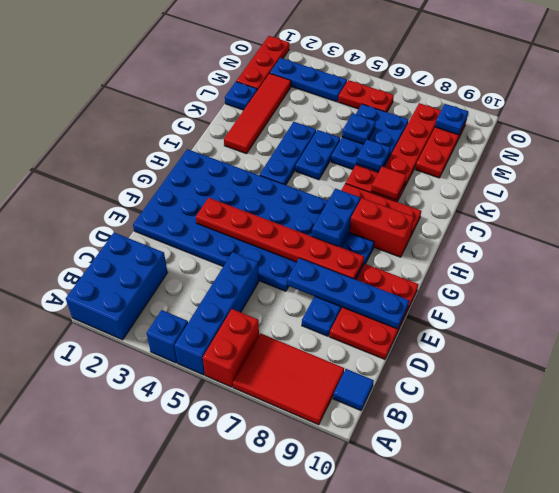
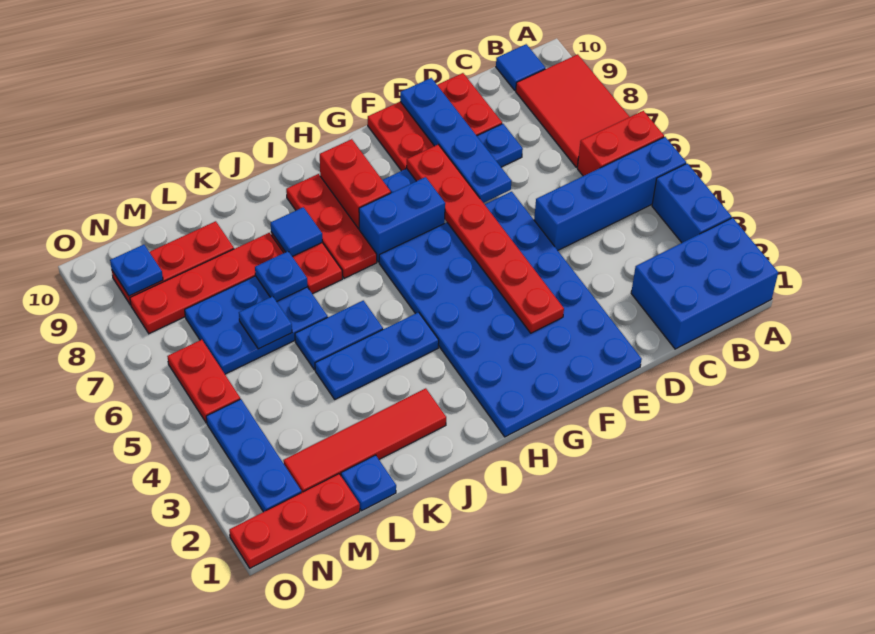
blue 1x1 brick [146,310,188,363] -> blue 1x2 brick [652,164,731,243]
red 1x1 tile [371,166,406,200] -> blue 1x1 tile [271,207,322,256]

